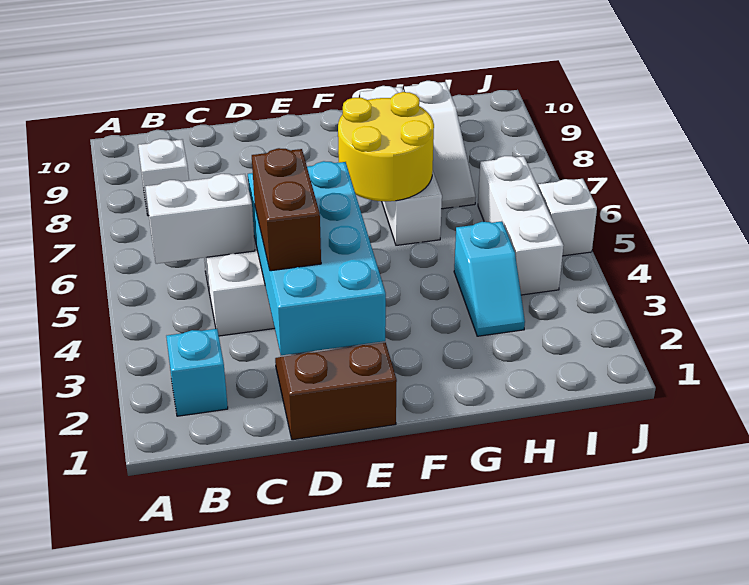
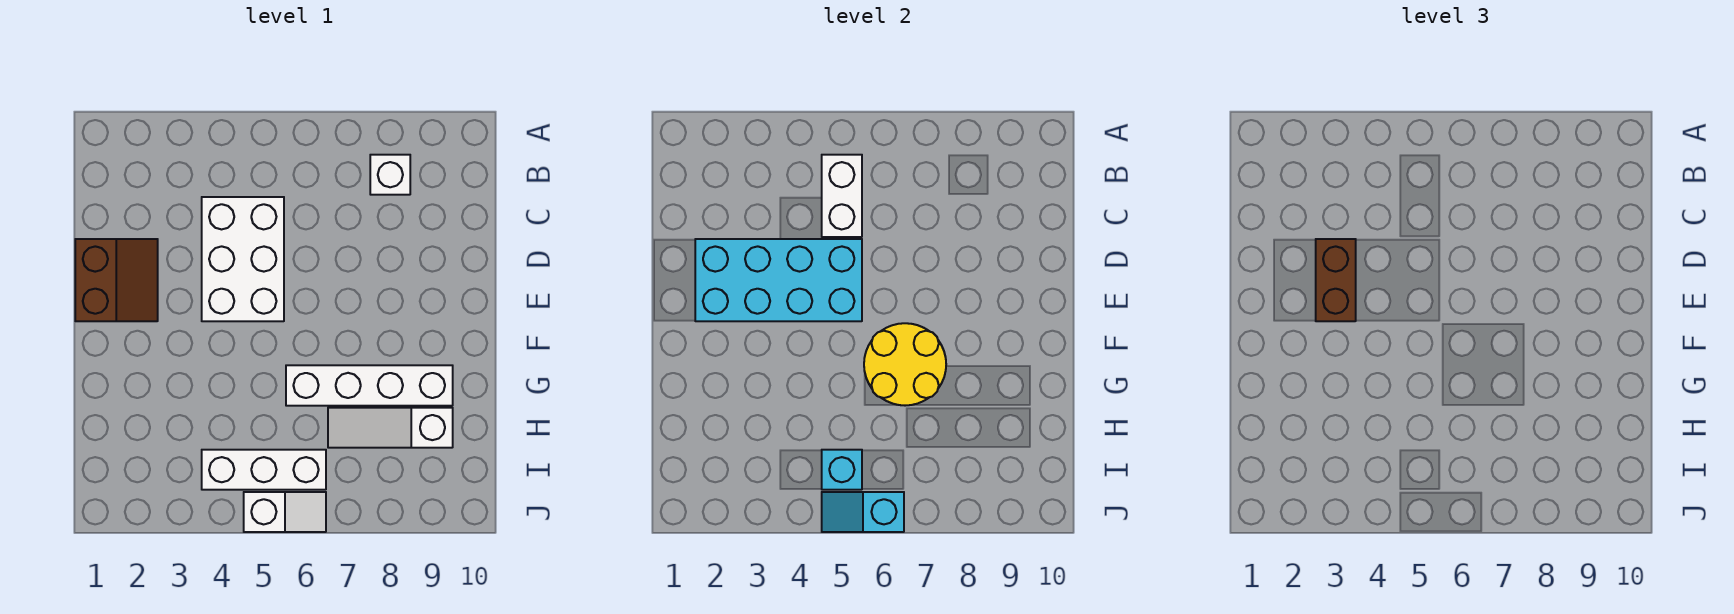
cyan 1x1 brick [166,329,228,416] -> cyan 1x1 brick moved to [822,450,862,490]
brown 1x2 brick [252,148,321,271] -> brown 1x2 brick turned to [1316,239,1356,321]
cyan 1x2 slope [454,221,525,336] -> cyan 1x2 slope moved to [822,492,904,532]

